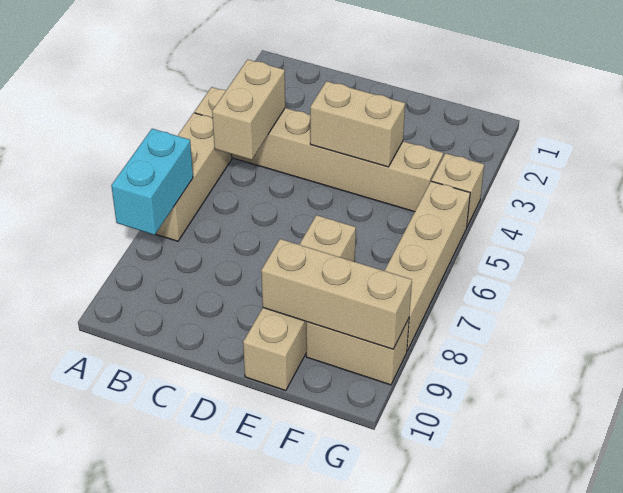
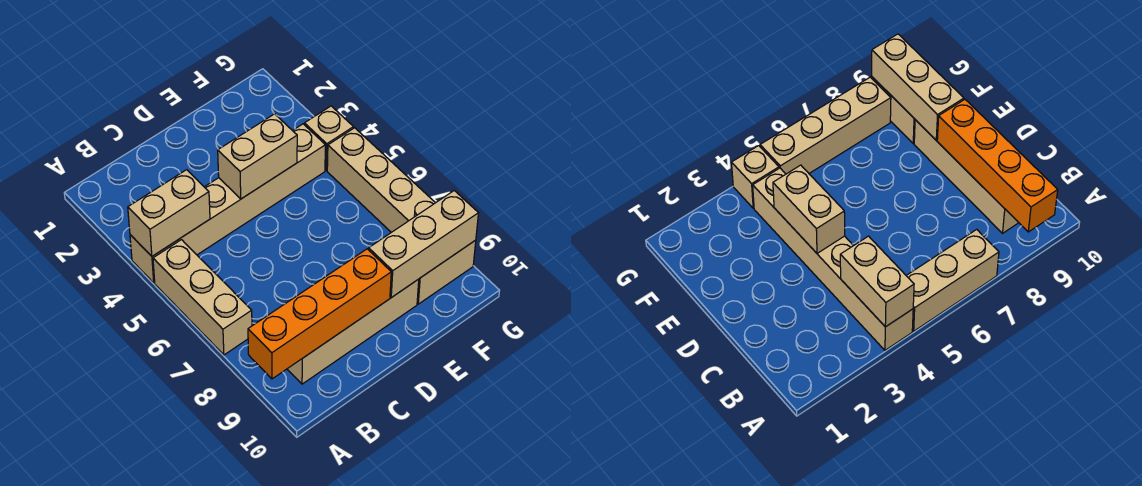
cyan 1x2 brick [111,129,193,235] -> none
none -> orange 1x4 brick [248,249,391,379]
tan 1x2 brick [212,60,285,160] -> tan 1x2 brick turned to [128,170,210,256]
tan 1x4 brick [243,215,356,391] -> tan 1x4 brick turned to [287,279,419,384]

